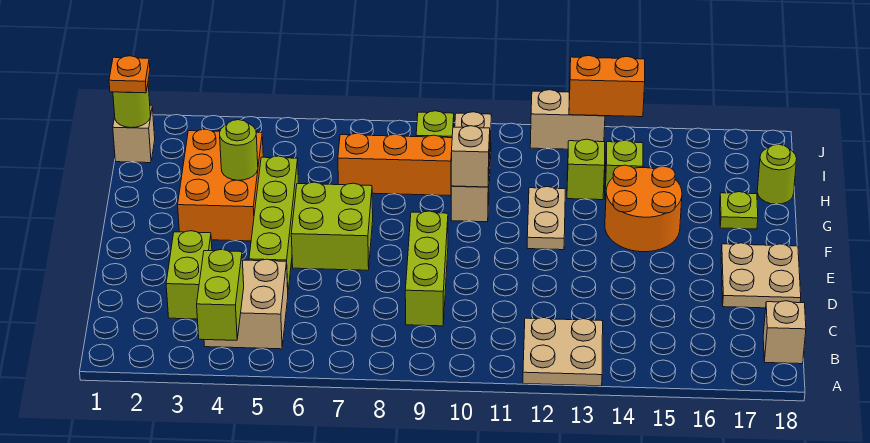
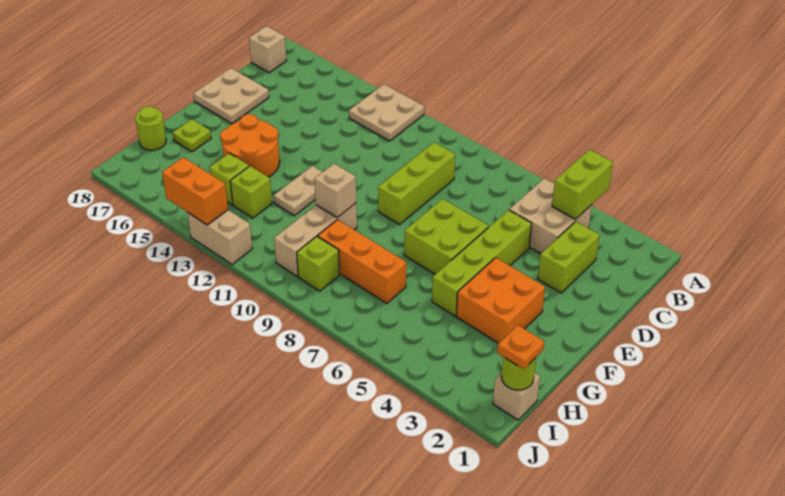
orange 2x3 brick [178,129,263,241] -> orange 2x2 brick [456,258,545,343]
lime 1x1 round brick [220,120,258,180] -> none

